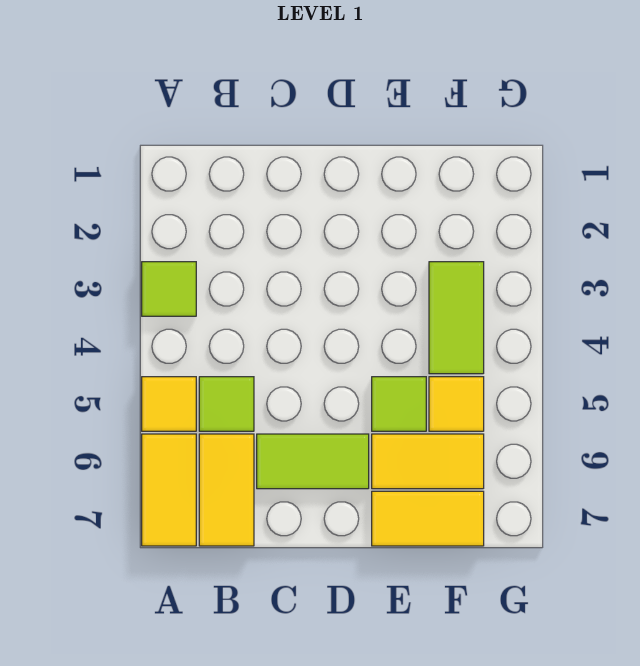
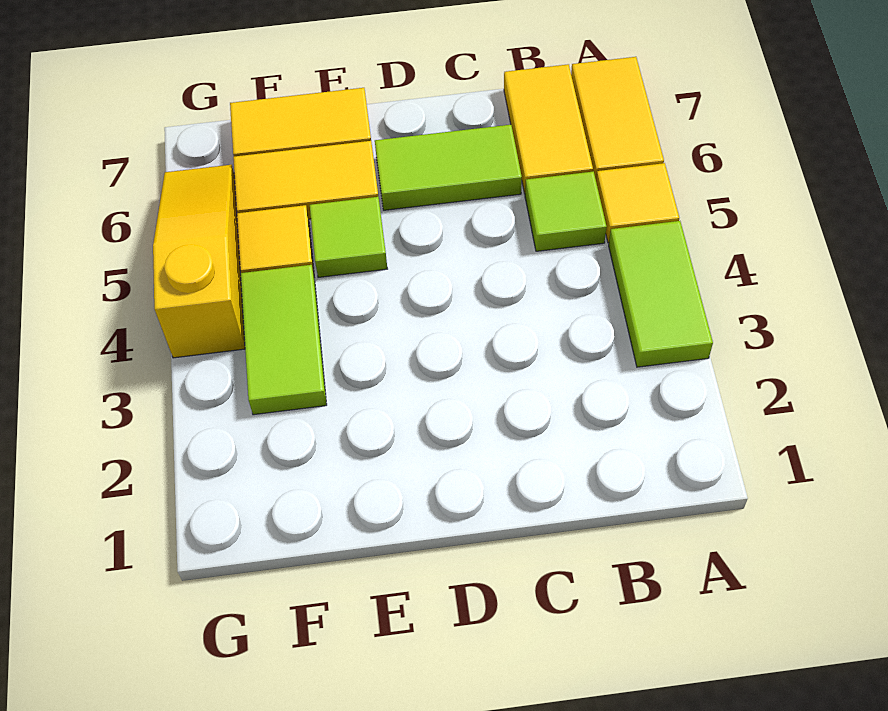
lime 1x1 tile [142,262,196,316] -> lime 1x2 tile [609,221,713,367]
none -> yellow 1x3 slope [153,165,245,358]

